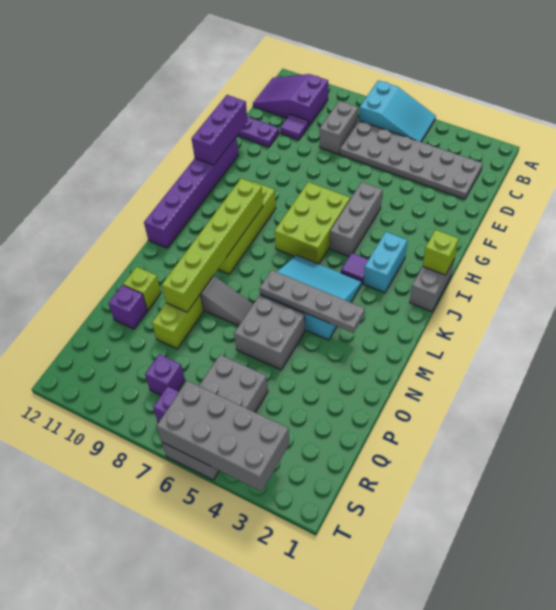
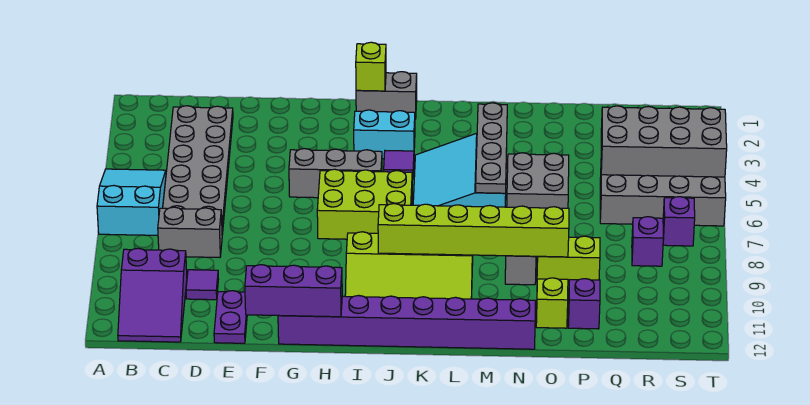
purple 1x6 brick [144,137,238,248] -> purple 1x8 brick [278,296,535,349]
grey 2x4 brick [156,381,289,491] -> grey 2x4 brick turned to [601,106,727,177]

